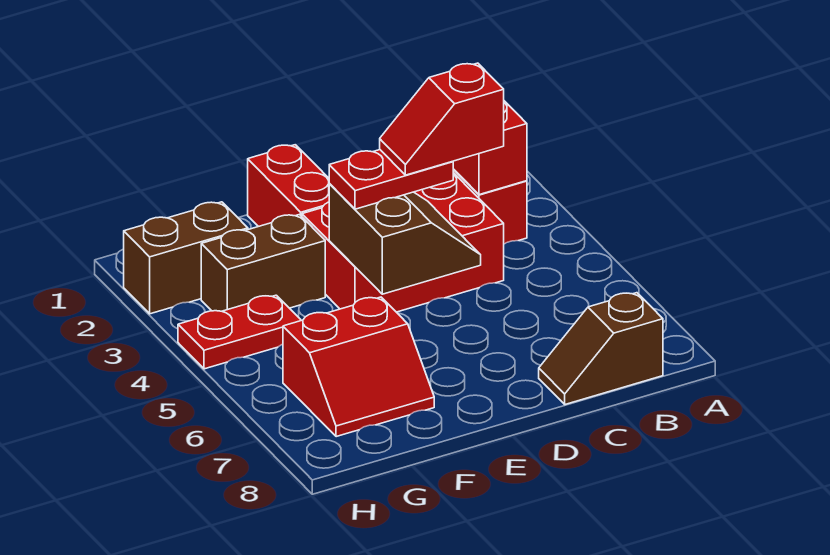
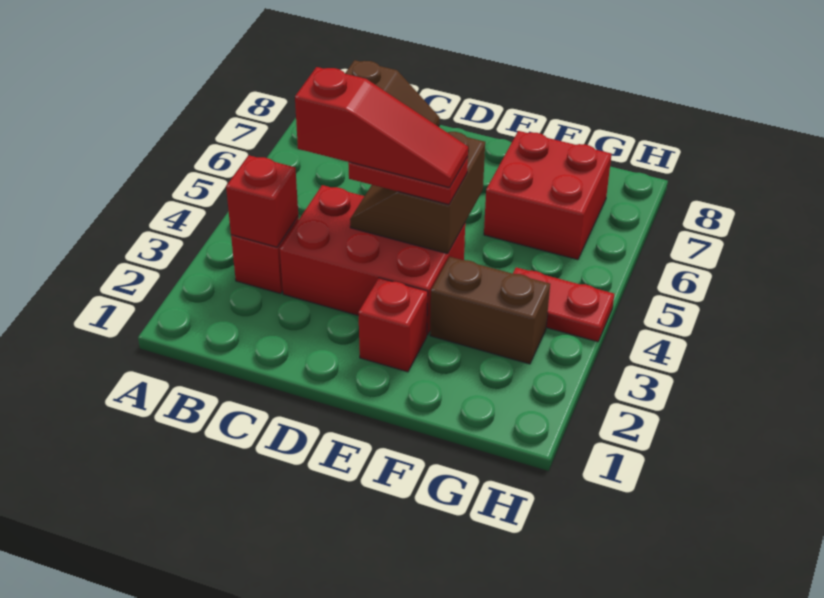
red 1x2 slope [380,63,504,175] -> red 1x3 slope [295,67,468,188]
red 1x2 brick [248,145,330,227] -> red 1x1 brick [358,278,428,372]
red 2x2 slope [283,297,434,437] -> red 2x2 brick [484,131,611,260]
brown 1x2 brick [124,202,248,314] -> none

